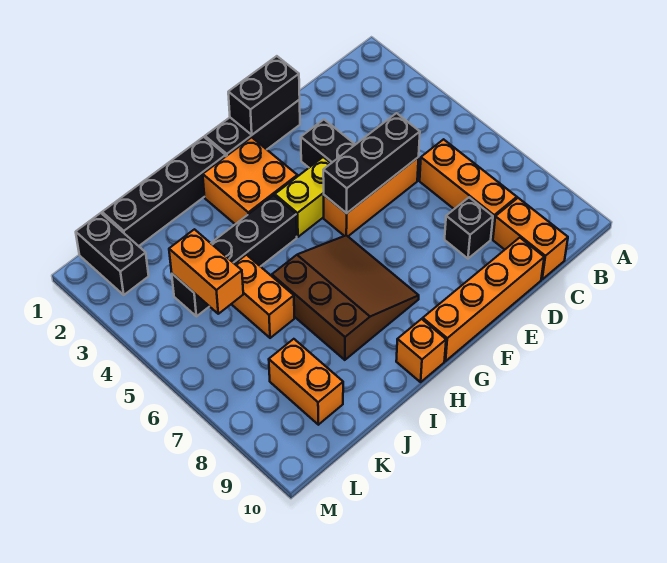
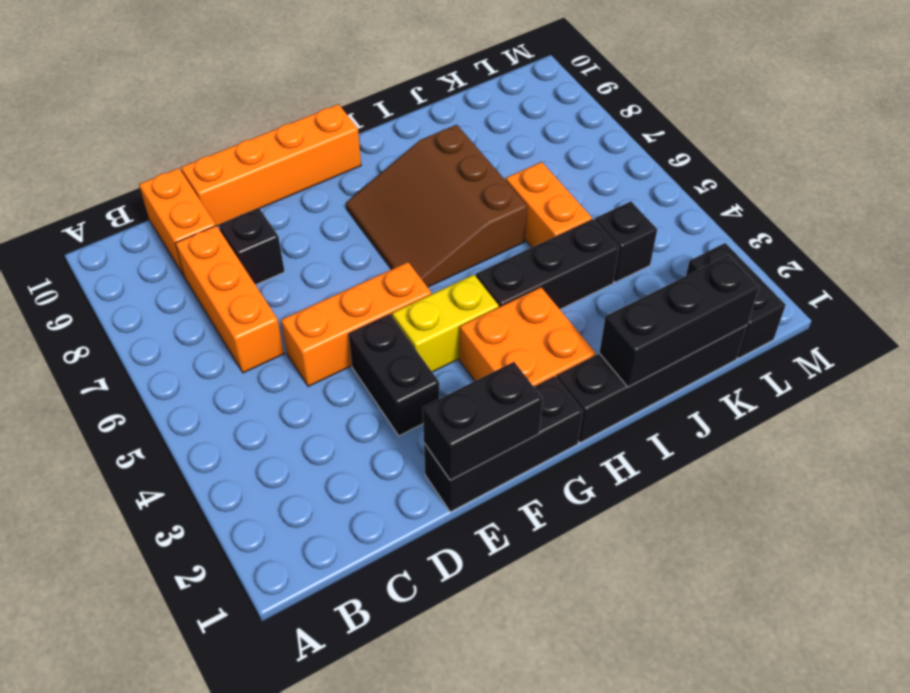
black 1x3 brick [323,113,420,213] -> black 1x3 brick moved to [599,255,759,387]
orange 1x1 brick [396,319,446,382] -> none
orange 1x2 brick [169,229,243,314] -> none
orange 1x2 brick [269,339,343,425] -> none

